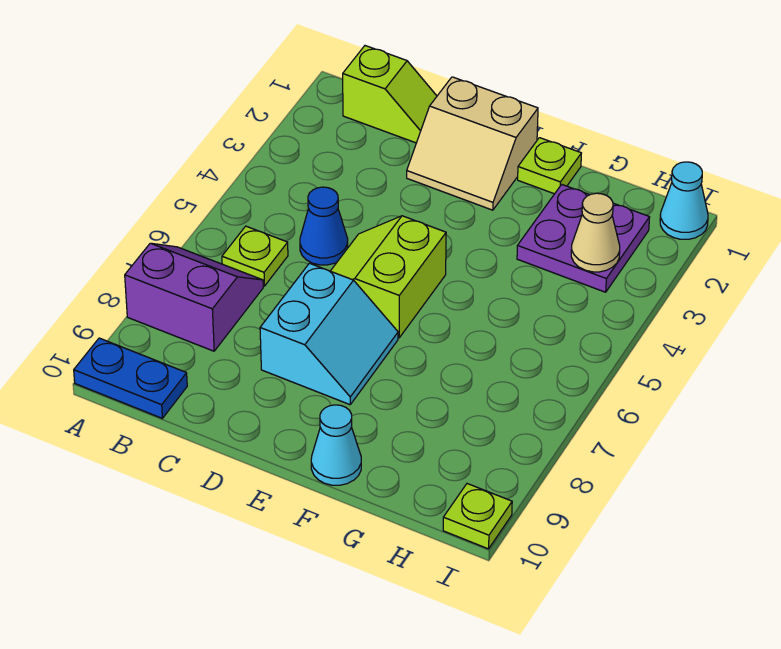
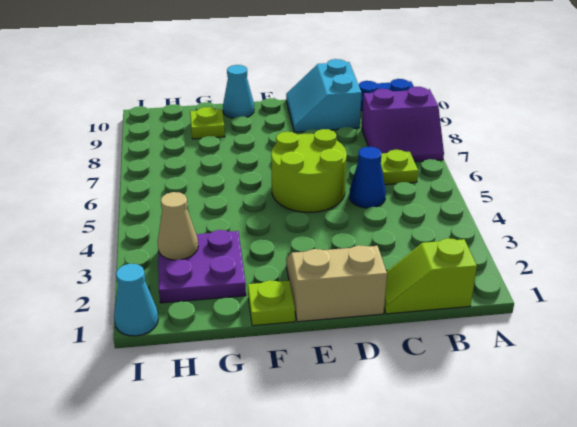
lime 2x2 slope [331,216,446,338] -> lime 2x2 round brick [271,129,347,212]
cyan 2x2 slope [260,263,398,405] -> cyan 2x2 slope moved to [286,59,362,132]
lime 1x1 plate [443,484,512,549] -> lime 1x1 plate moved to [190,107,225,139]

